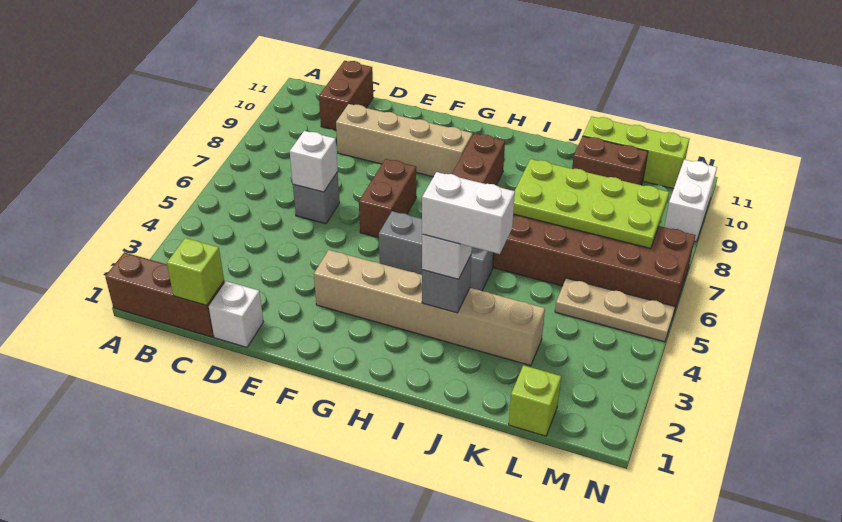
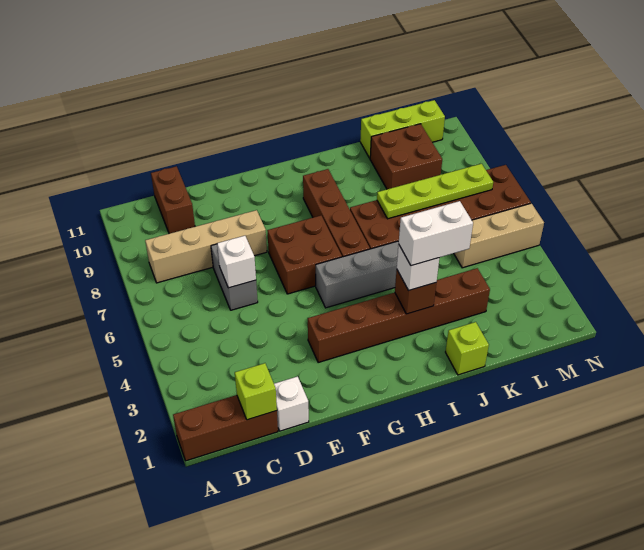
grey 1x1 brick [293,172,340,224] -> grey 1x2 brick [211,244,258,310]
tan 1x4 brick [336,104,473,177] -> tan 1x4 brick moved to [145,210,267,283]
tan 1x6 brick [314,250,545,366] -> brown 1x6 brick [307,268,490,363]
brown 1x2 brick [359,159,416,238] -> brown 2x2 brick [267,216,342,294]
grey 1x1 brick [422,256,471,313] -> brown 1x1 brick [395,270,436,314]
lime 2x4 plate [513,159,669,249] -> lime 1x4 plate [377,164,493,219]
brown 1x2 brick [572,136,648,185] -> brown 2x2 brick [370,124,442,189]
lime 1x1 brick [509,365,561,436] -> lime 1x1 brick moved to [446,322,489,375]
tan 1x3 plate [555,278,675,342] -> tan 1x3 brick [454,203,544,268]
white 1x2 brick [664,160,717,242] -> none

